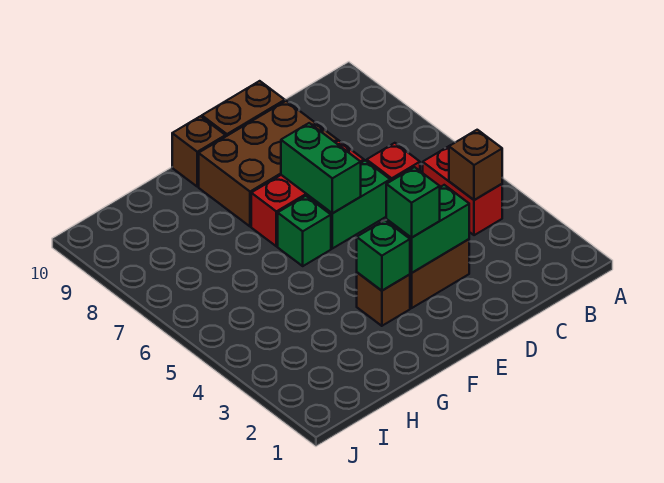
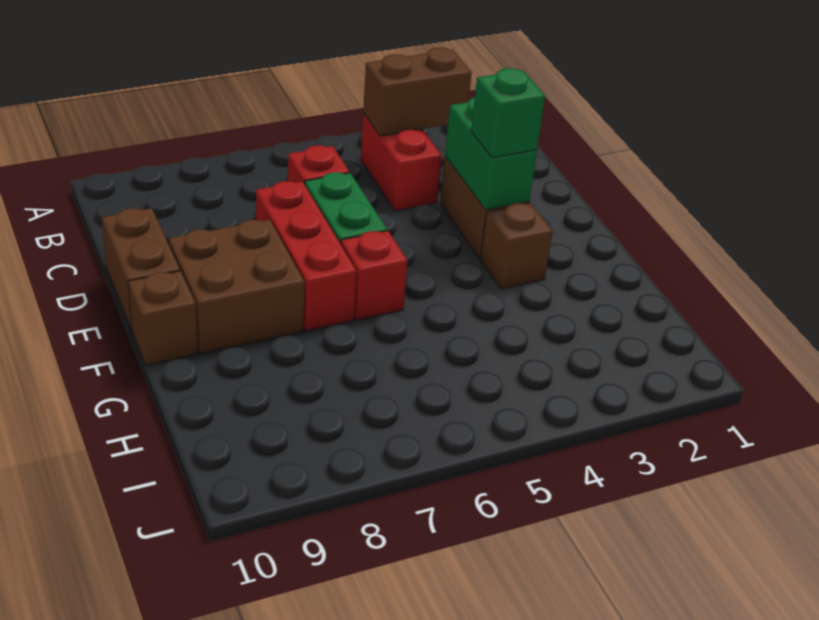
red 1x2 brick [423,146,502,235] -> red 1x2 brick turned to [361,113,442,211]
brown 1x1 brick [449,130,502,200] -> brown 1x2 brick [363,48,472,136]
brown 2x3 brick [199,101,338,226] -> brown 2x2 brick [169,219,304,354]
green 1x2 brick [281,123,361,213] -> none
green 1x1 brick [357,220,410,291] -> none
green 1x1 brick [278,196,331,266] -> red 1x1 brick [341,231,408,320]

